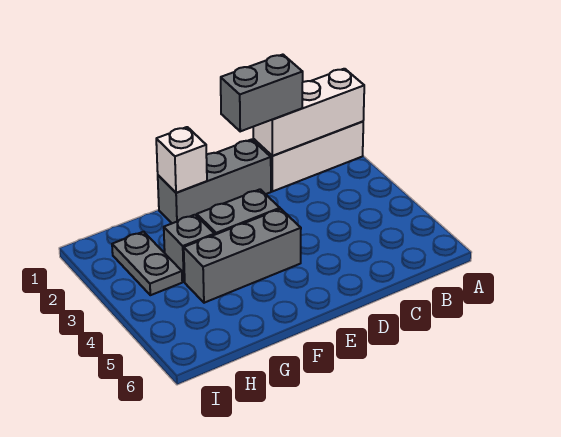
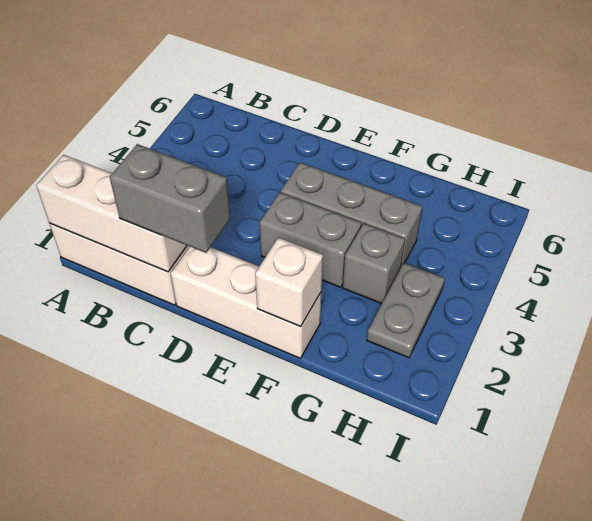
grey 1x3 brick [158,139,271,223] -> white 1x3 brick [171,247,321,358]

